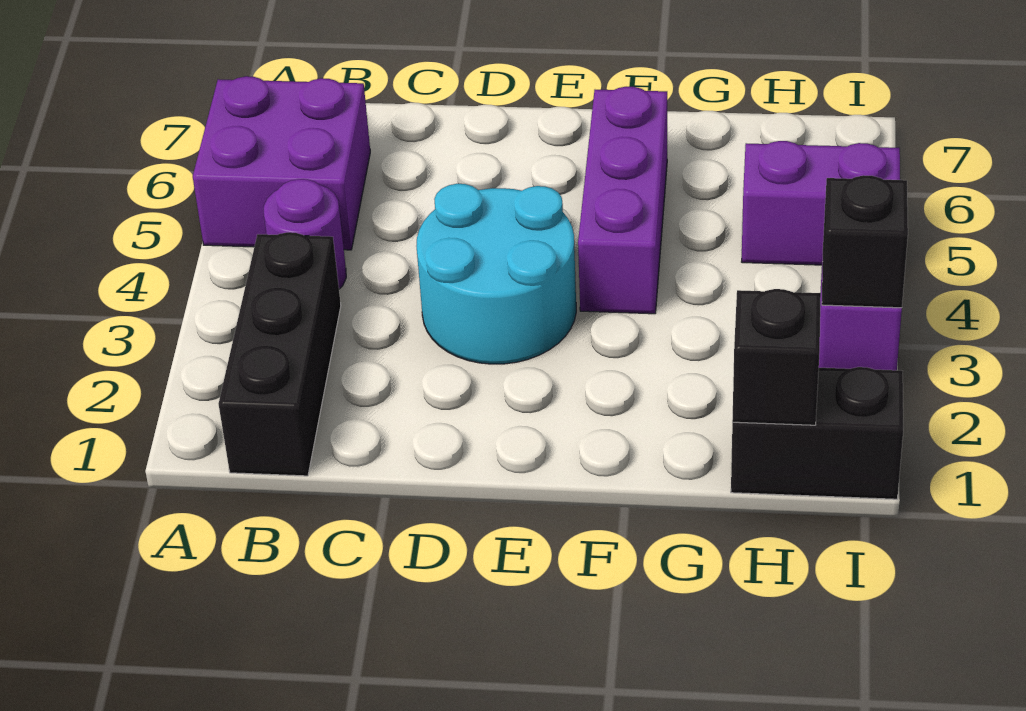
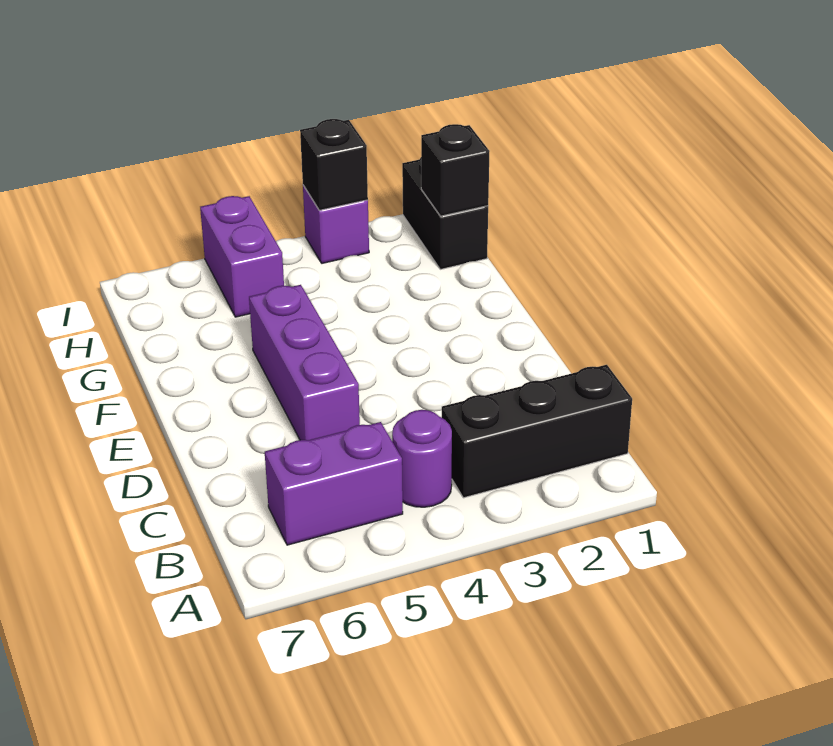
purple 2x2 brick [193,76,370,250] -> purple 1x2 brick [265,422,403,545]
cyan 2x2 round brick [416,184,576,364] -> none
purple 1x3 brick [578,87,667,314] -> purple 1x3 brick turned to [249,285,360,440]

